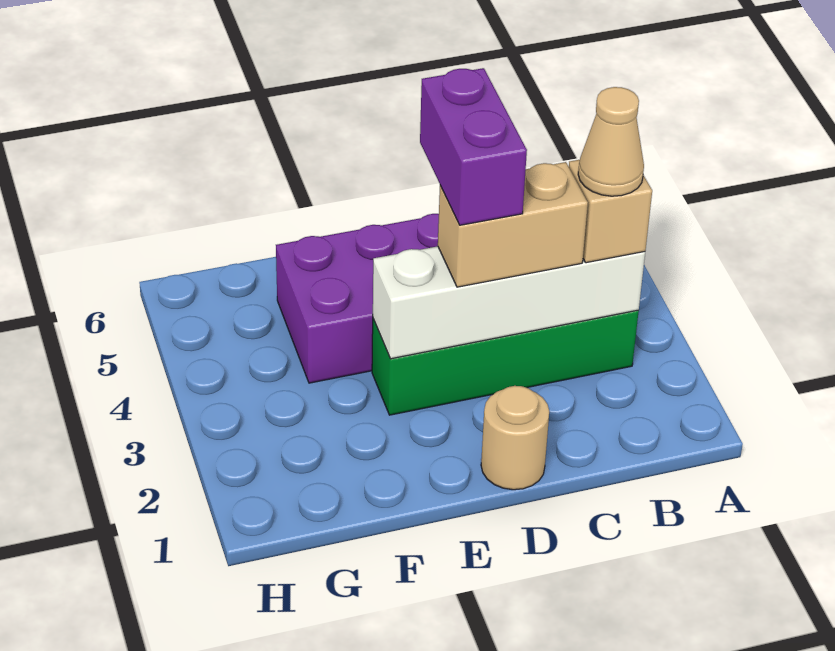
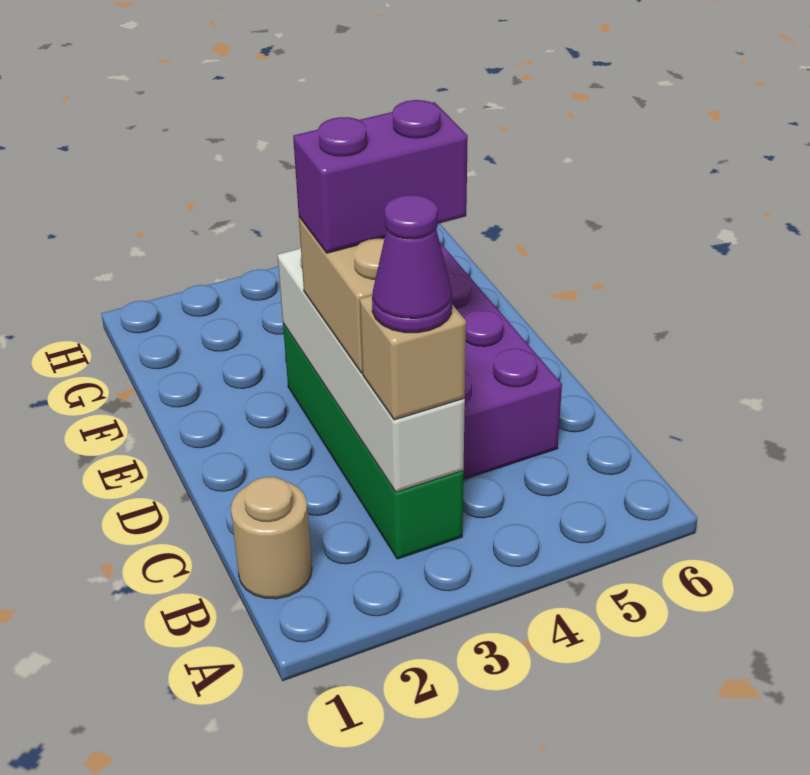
tan 1x1 cone [578,87,644,196] -> purple 1x1 cone [372,195,452,333]
tan 1x1 round brick [481,386,549,490] -> tan 1x1 round brick moved to [231,477,312,599]

